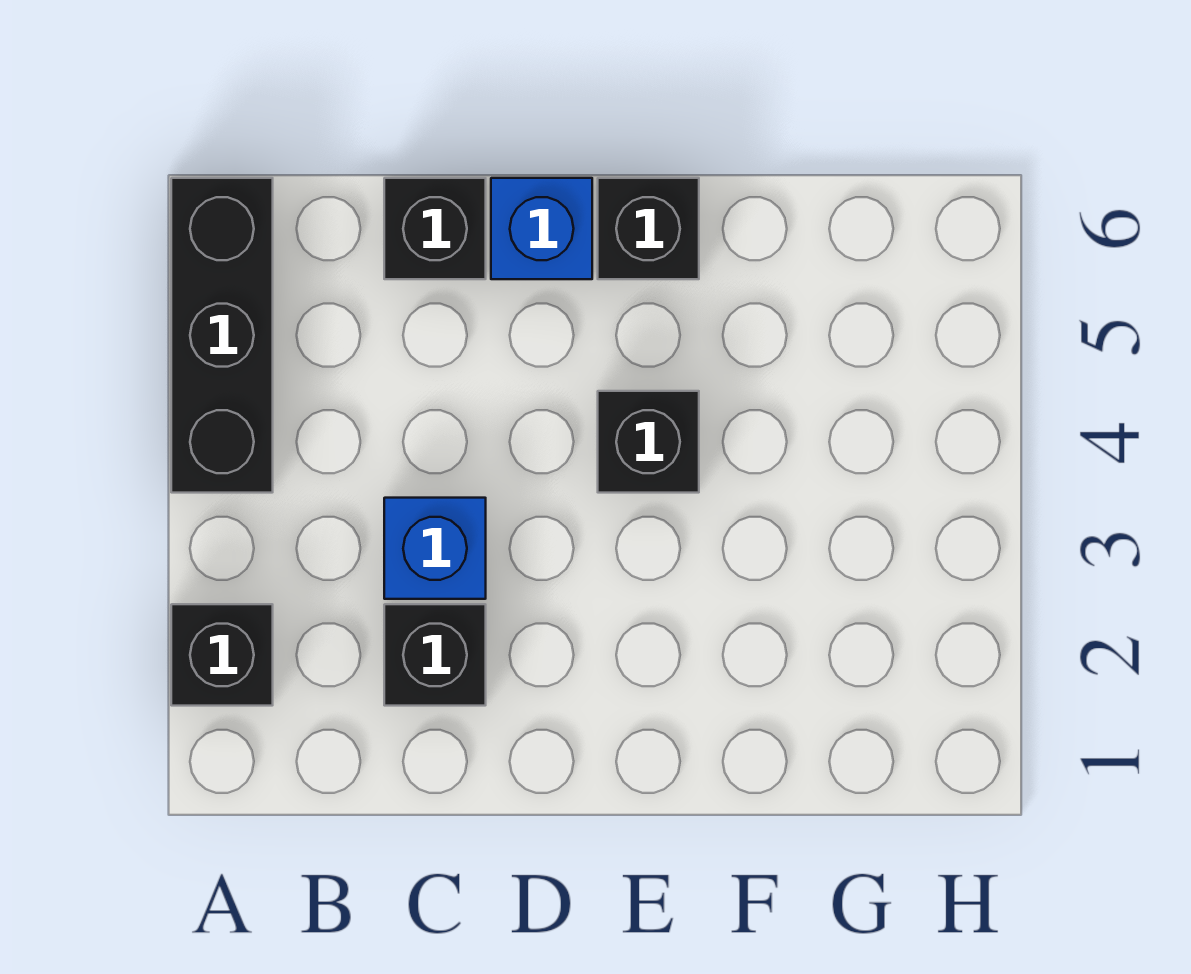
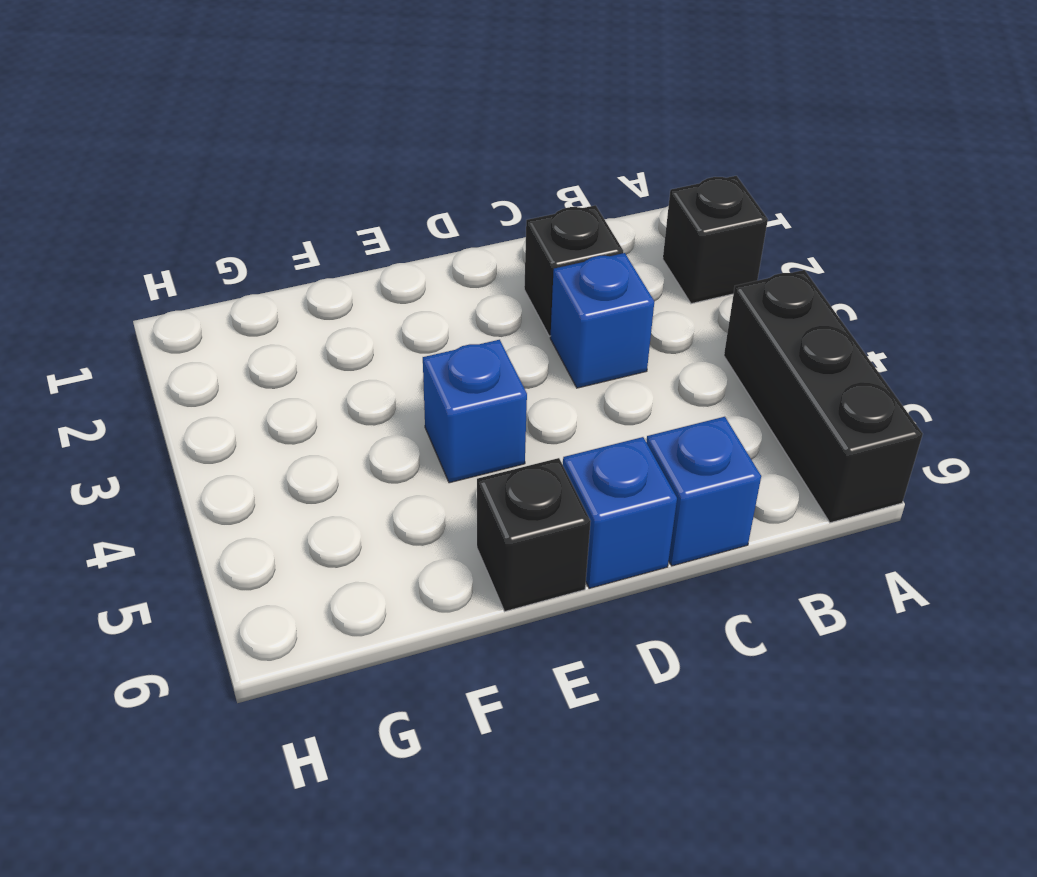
black 1x1 brick [384,178,486,279] -> blue 1x1 brick [646,417,761,566]
black 1x1 brick [598,391,699,493] -> blue 1x1 brick [423,340,527,483]

